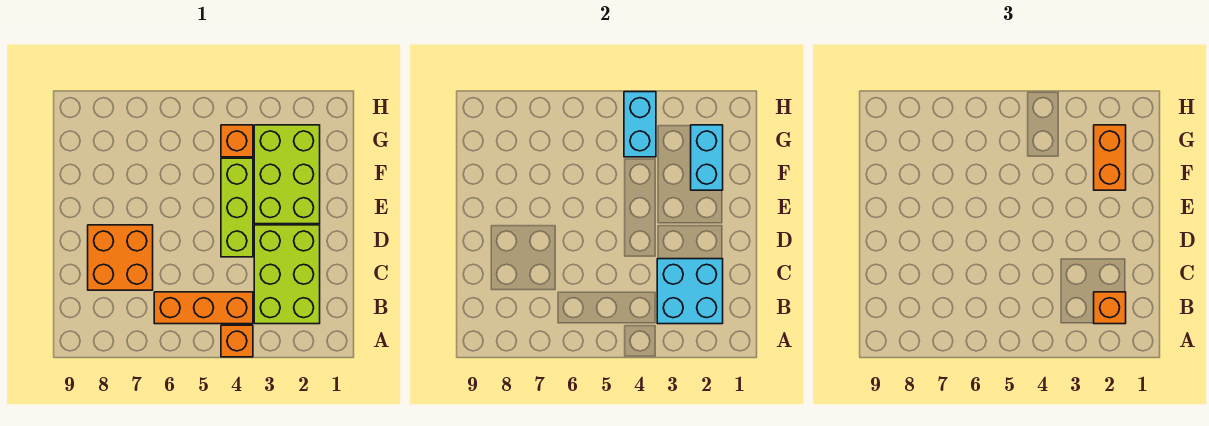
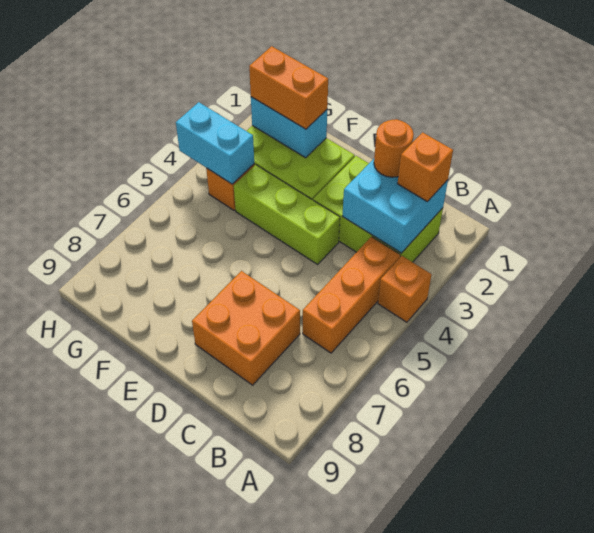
none -> orange 1x1 round brick [374,119,414,177]

